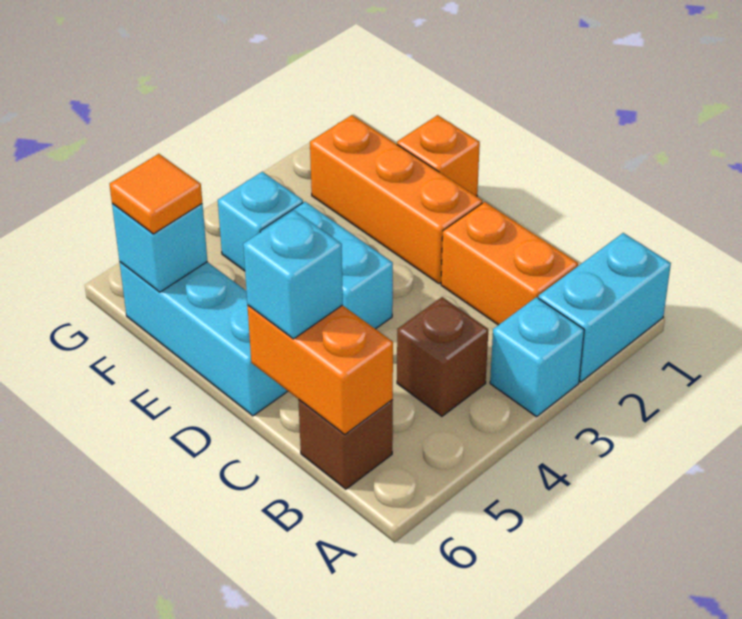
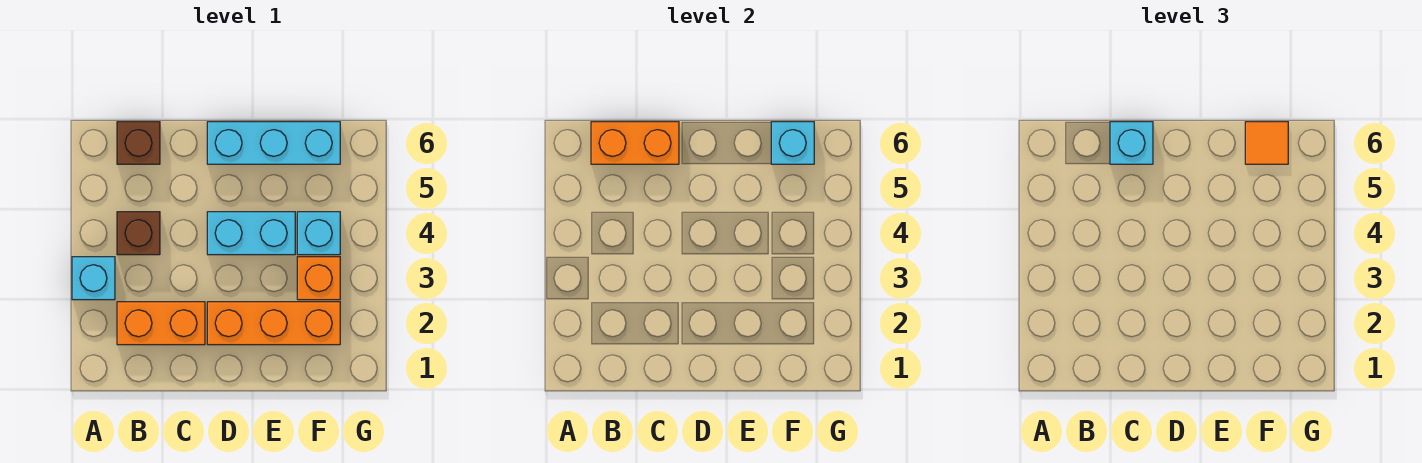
cyan 1x2 brick [538,233,671,382] -> none
orange 1x1 brick [397,115,480,196] -> orange 1x1 brick moved to [297,257,340,300]

